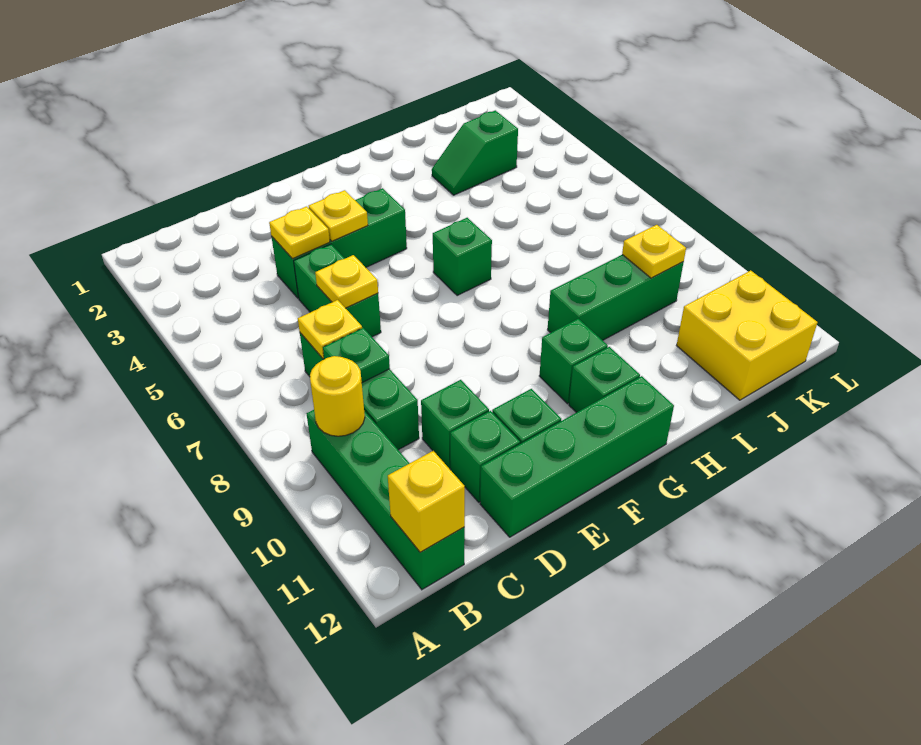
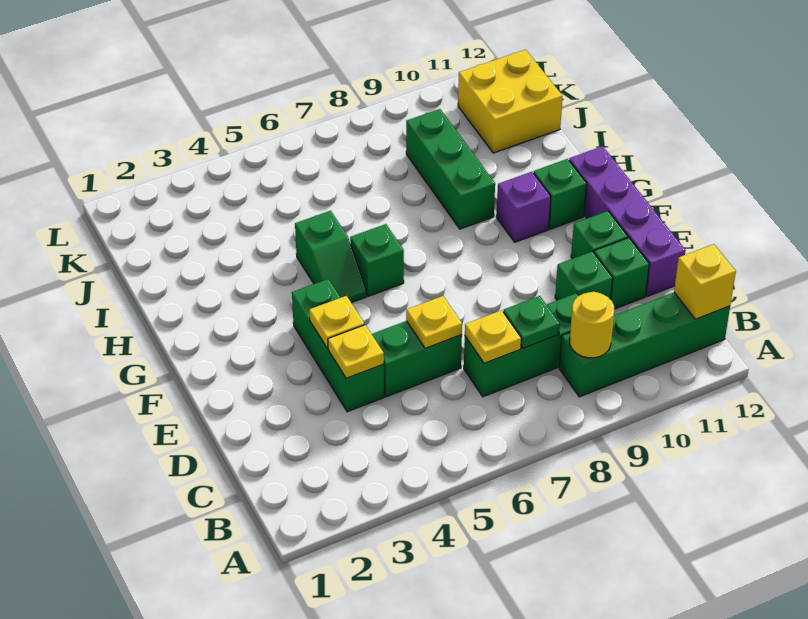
green 1x4 brick [480,376,674,537] -> purple 1x4 brick [569,146,686,296]
green 1x1 brick [539,319,608,404] -> purple 1x1 brick [496,172,551,242]
green 1x2 slope [432,110,518,195] -> green 1x2 slope moved to [295,211,367,303]
yellow 1x1 plate [622,225,686,278] -> none

